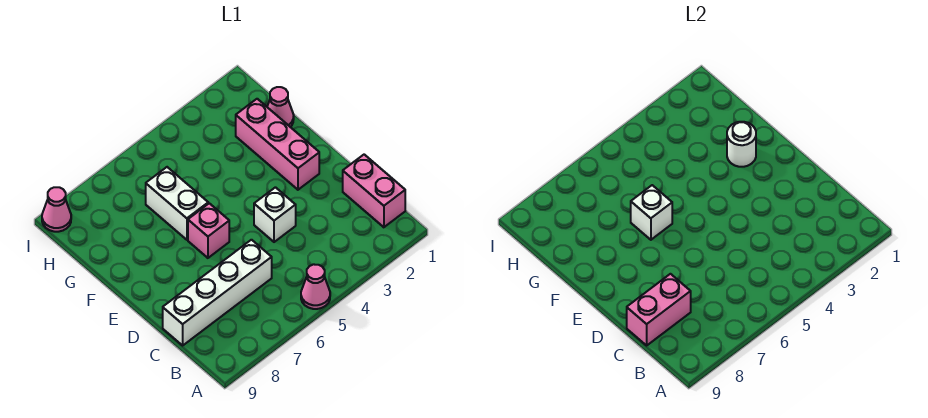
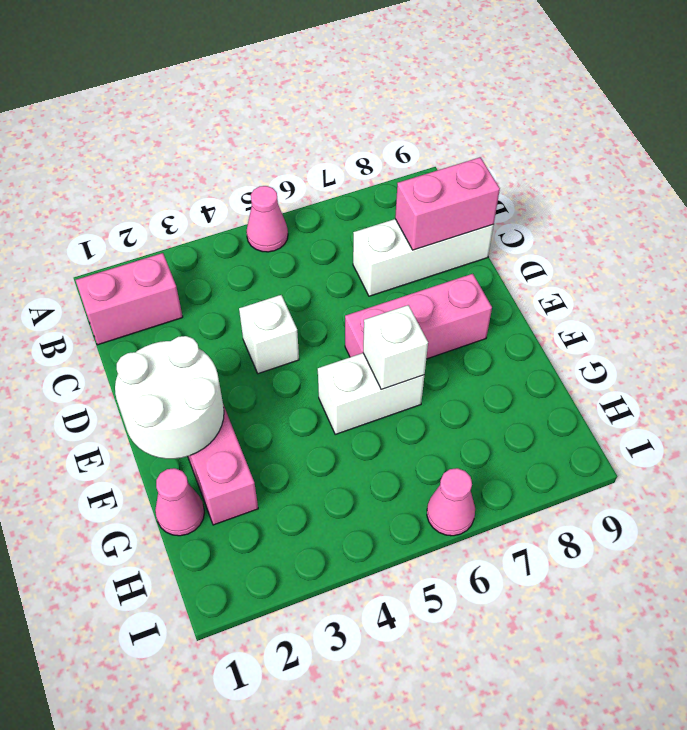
pink 1x2 brick [343,155,405,227] -> pink 1x2 brick turned to [76,253,183,345]
white 1x4 brick [163,240,272,345] -> white 1x3 brick [353,219,494,296]
pink 1x1 brick [188,203,229,258] -> pink 1x3 brick [345,274,492,359]
white 1x1 round brick [727,122,756,167] -> white 2x2 round brick [115,336,224,459]
white 1x2 brick [146,167,208,240] -> white 1x2 brick turned to [318,353,424,434]
pink 1x1 cone [42,187,71,232] -> pink 1x1 cone moved to [427,468,475,536]

